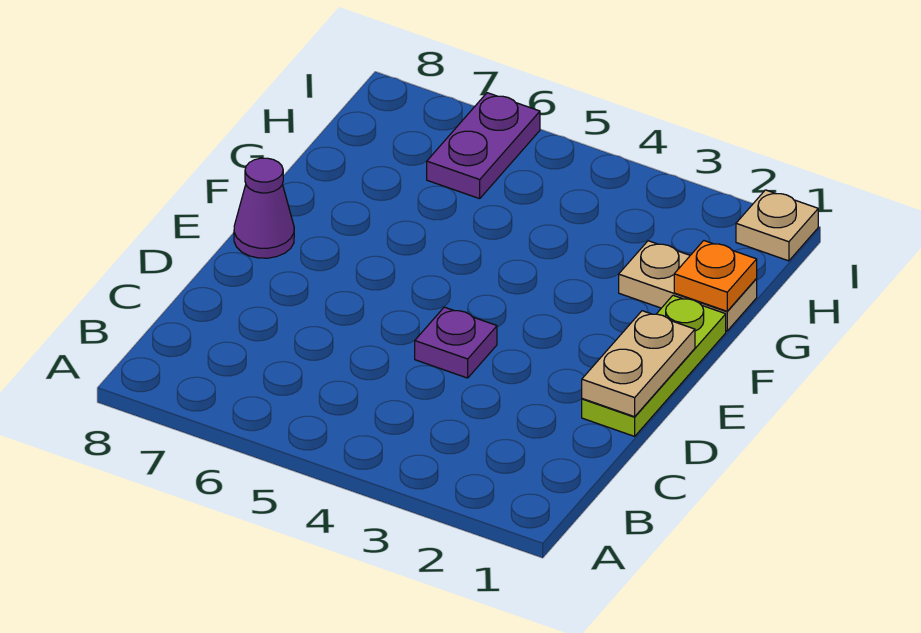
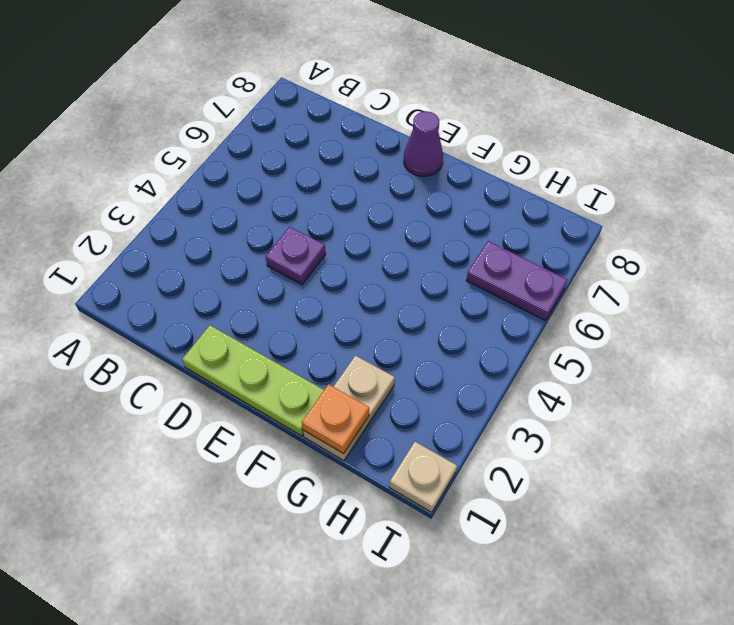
tan 1x2 plate [582,311,695,417] -> none

